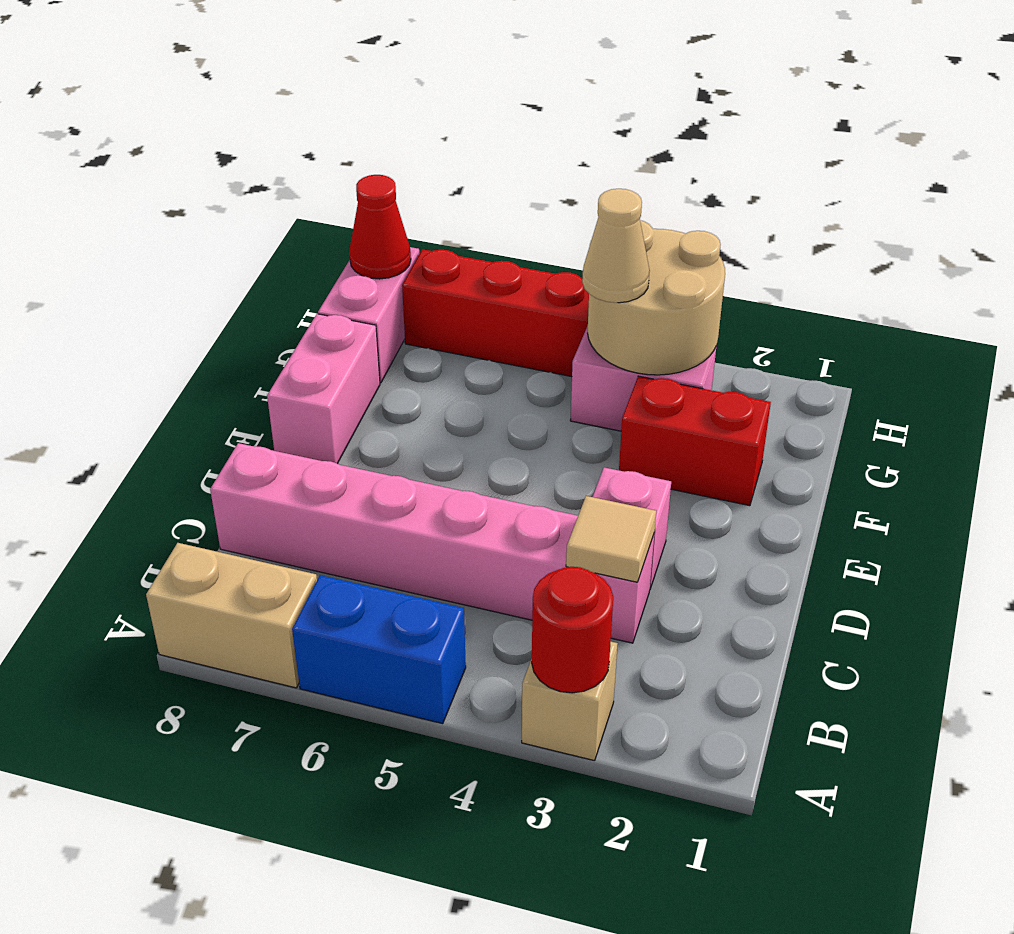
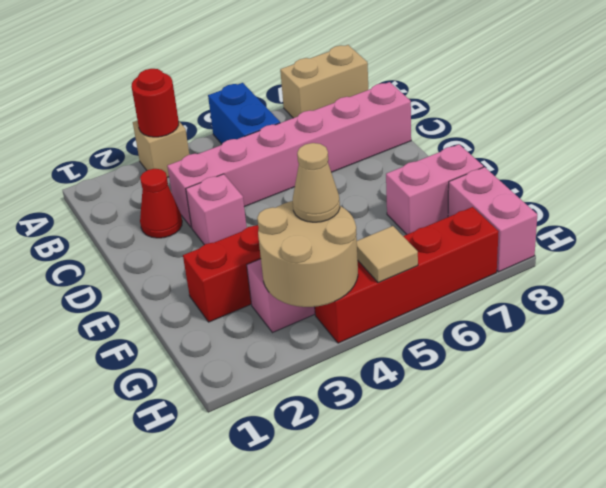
blue 1x2 brick [292,575,466,724] -> blue 1x2 brick turned to [208,83,280,144]
tan 1x1 tile [566,496,656,582] -> tan 1x1 tile moved to [357,226,418,283]
pink 1x2 brick [267,314,380,464] -> pink 1x2 brick turned to [386,144,483,234]
red 1x1 cone [349,175,411,279] -> red 1x1 cone moved to [140,169,182,238]

